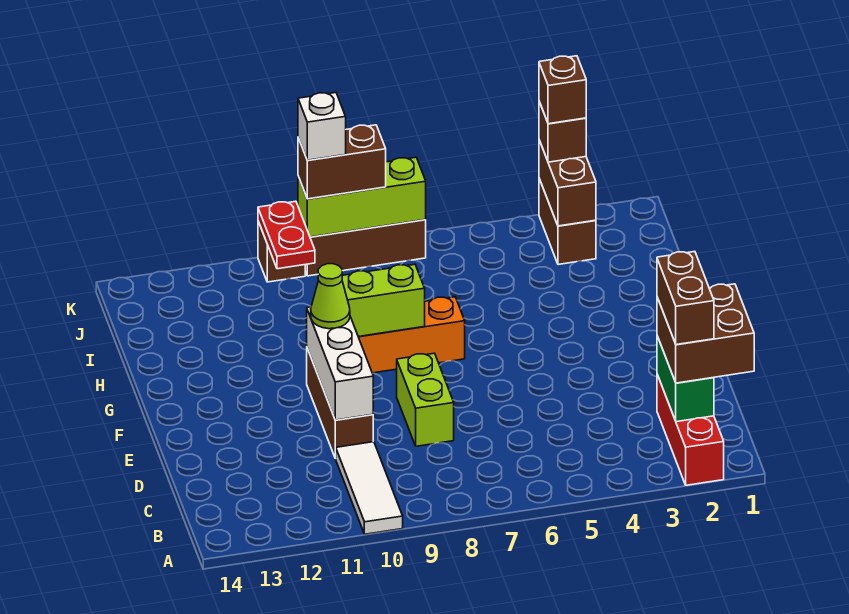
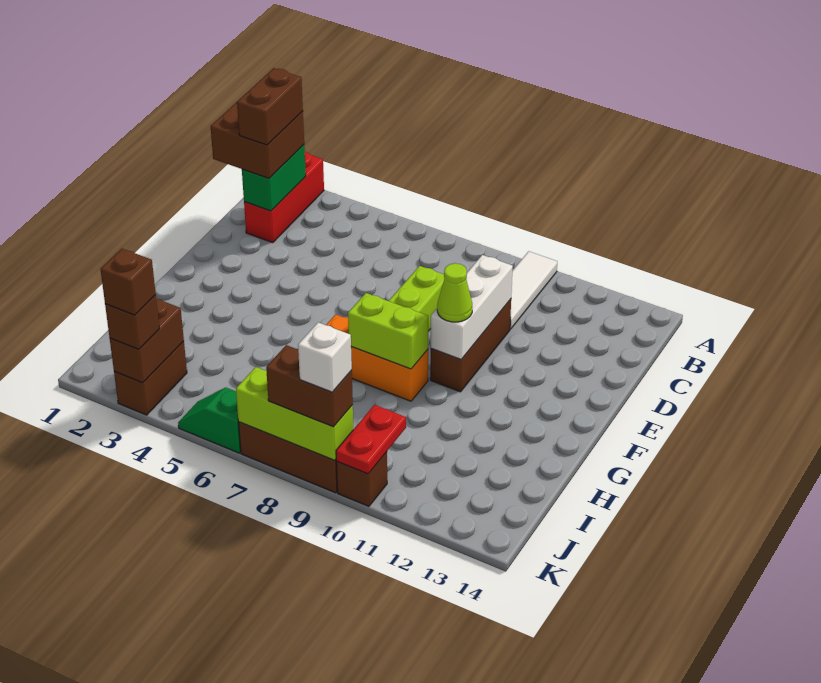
none -> green 1x2 slope [178,388,241,453]

